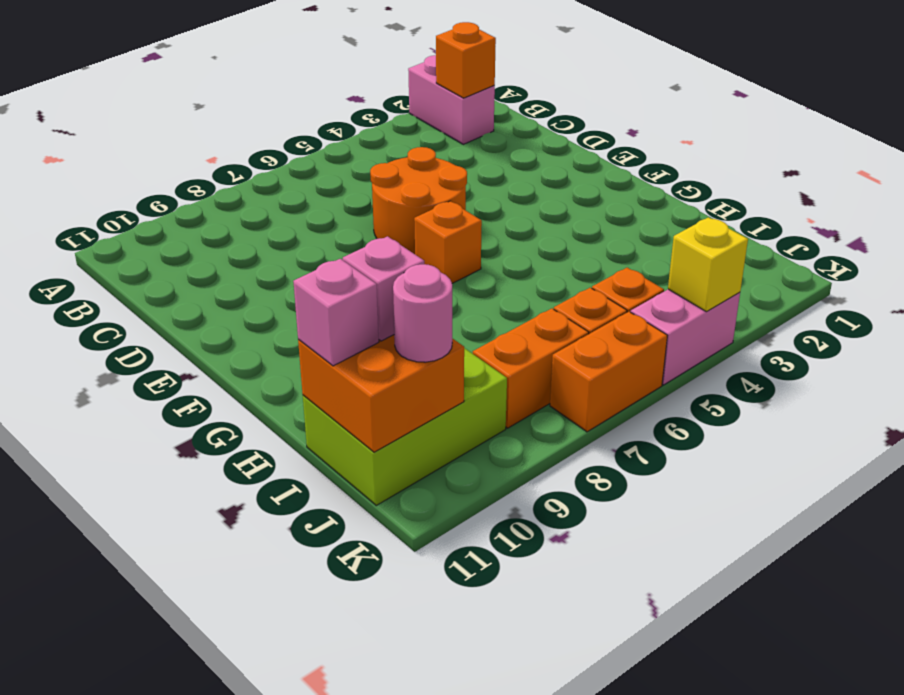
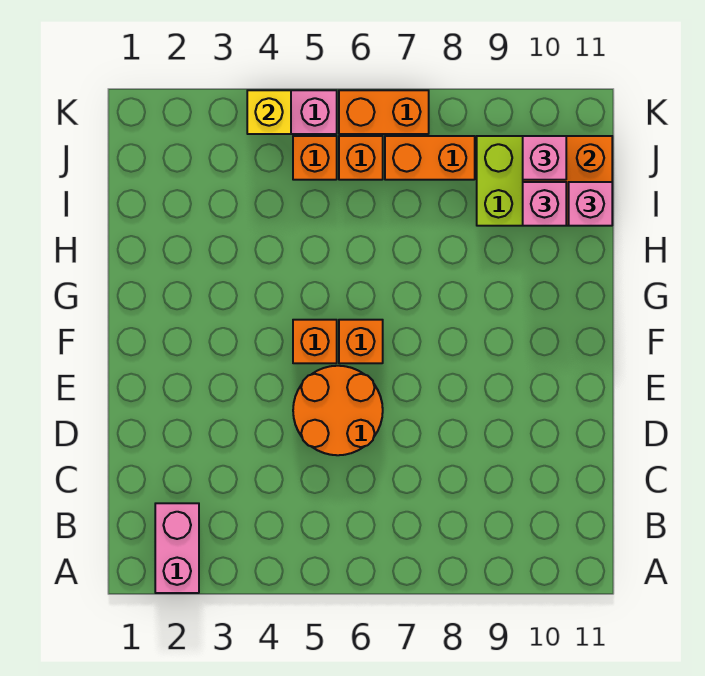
orange 1x1 brick [436,22,496,98] -> orange 1x1 brick moved to [293,320,337,363]
pink 1x1 round brick [393,264,452,362] -> pink 1x1 brick [523,136,566,180]

